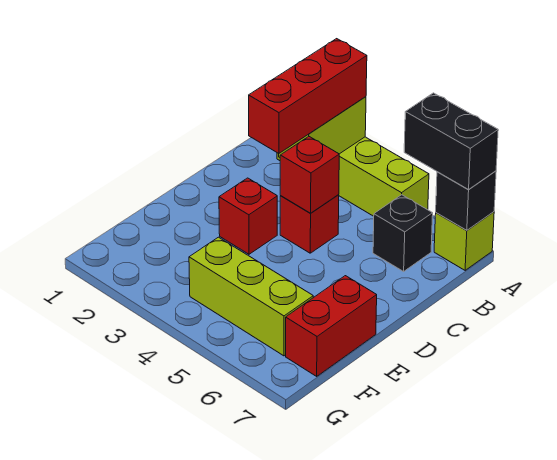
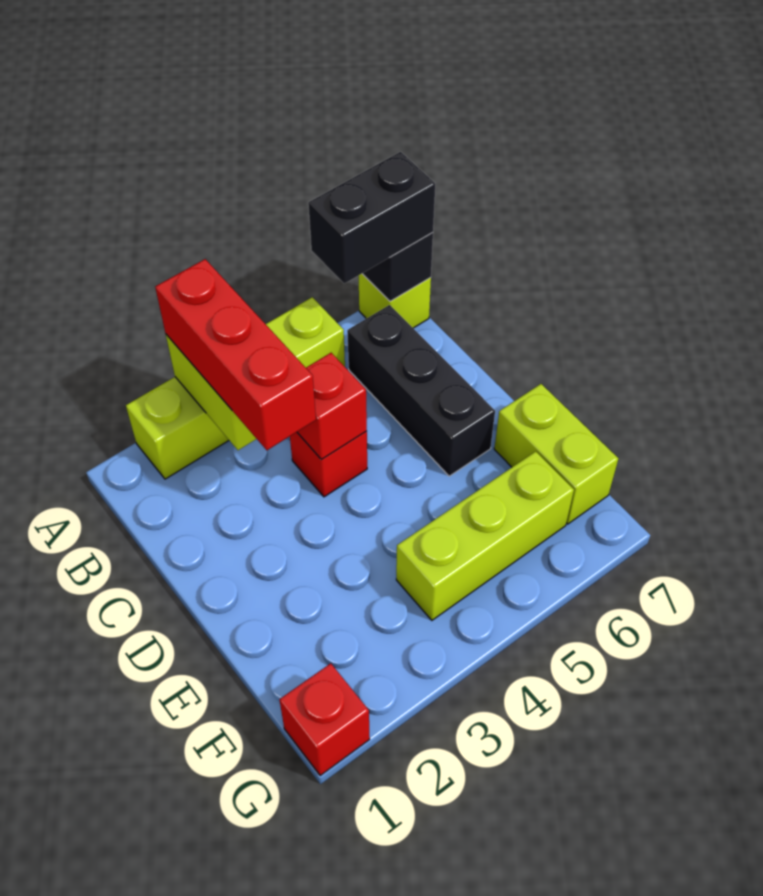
black 1x1 brick [373,195,433,271] -> black 1x3 brick [347,305,495,476]
red 1x1 brick [219,178,277,254] -> red 1x1 brick moved to [279,663,370,776]
red 1x2 brick [286,276,377,376] -> lime 1x2 brick [494,384,618,524]

